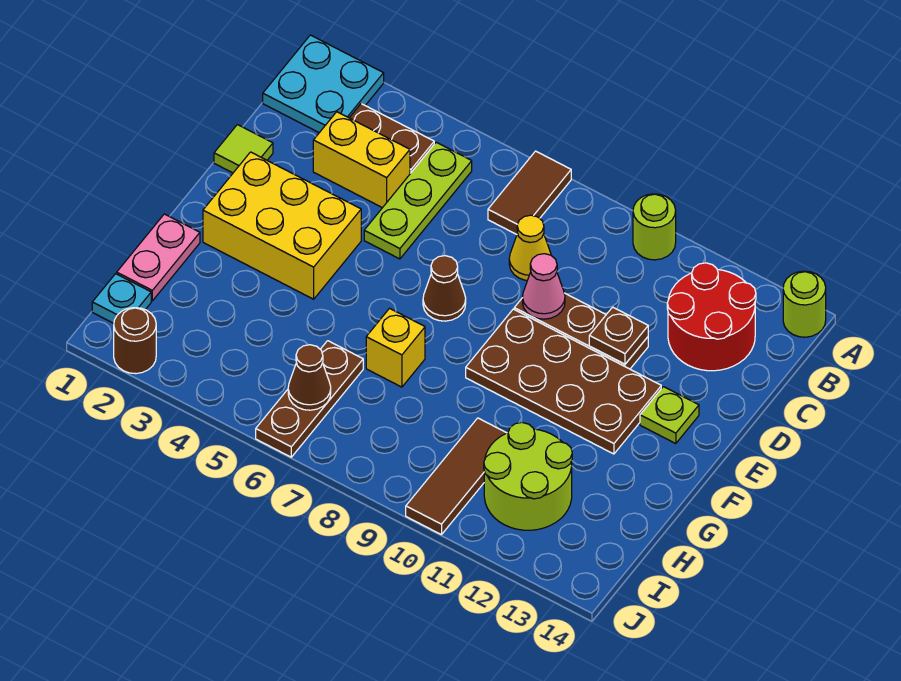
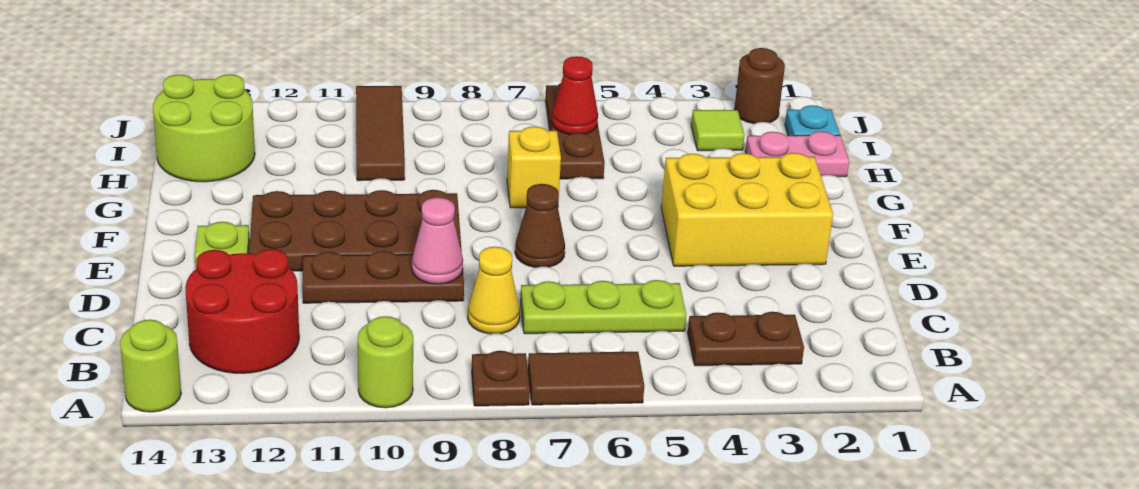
cyan 2x2 plate [263,35,384,133] -> none
brown 1x2 tile [488,151,571,234] -> brown 1x2 tile turned to [528,352,644,405]
lime 1x3 plate [364,142,472,259] -> lime 1x3 plate turned to [520,280,686,334]
yellow 1x2 brick [313,112,410,208] -> none
lime 1x1 tile [214,125,273,173] -> lime 1x1 tile moved to [691,110,744,151]
brown 1x1 plate [589,307,648,364] -> brown 1x1 plate moved to [472,351,530,406]
pink 1x2 plate [117,214,200,301] -> pink 1x2 plate turned to [745,131,849,177]
lime 2x2 round brick [484,423,572,530] -> lime 2x2 round brick moved to [153,74,255,182]
brown 1x1 cone [288,345,331,410] -> red 1x1 cone [552,56,598,134]

